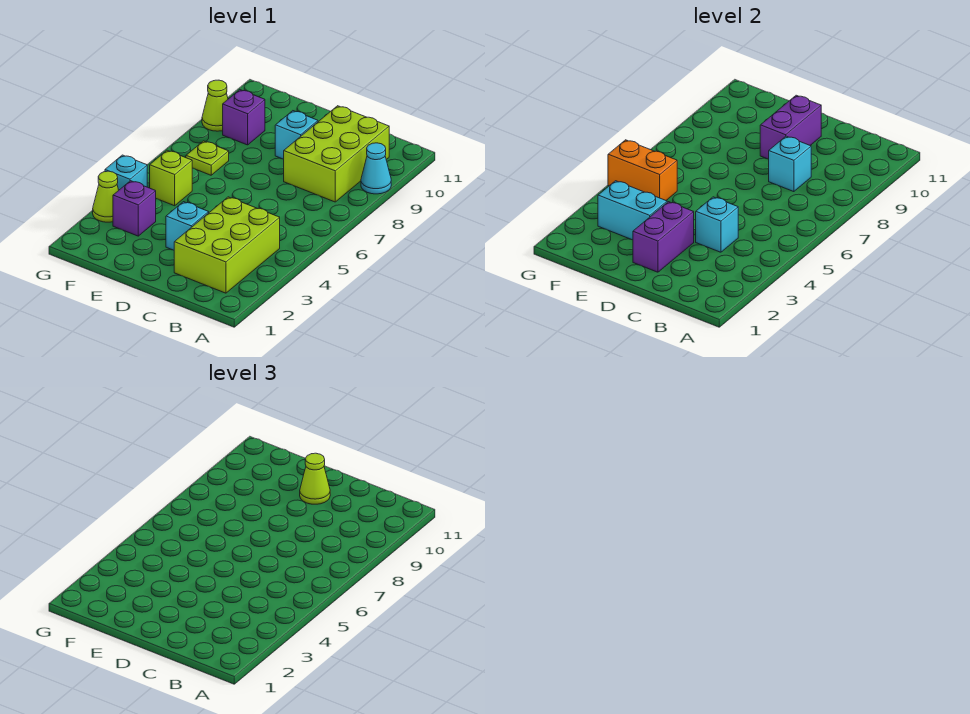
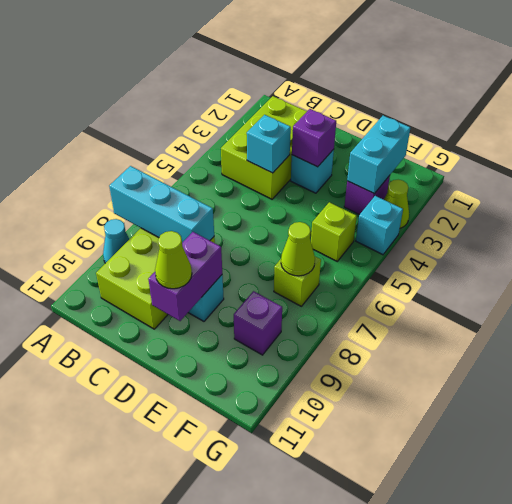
cyan 1x1 brick [769,136,811,192] -> cyan 1x3 brick [109,166,214,243]
purple 1x2 brick [633,202,694,272] -> purple 1x1 brick [292,109,336,167]
cyan 1x2 brick [598,181,667,240] -> cyan 1x2 brick turned to [347,116,410,194]
orange 1x2 brick [608,140,677,200] -> none
lime 1x1 plate [186,141,229,175] -> lime 1x1 brick [274,257,321,306]
lime 1x1 cone [202,80,228,131] -> lime 1x1 cone moved to [281,222,315,276]

